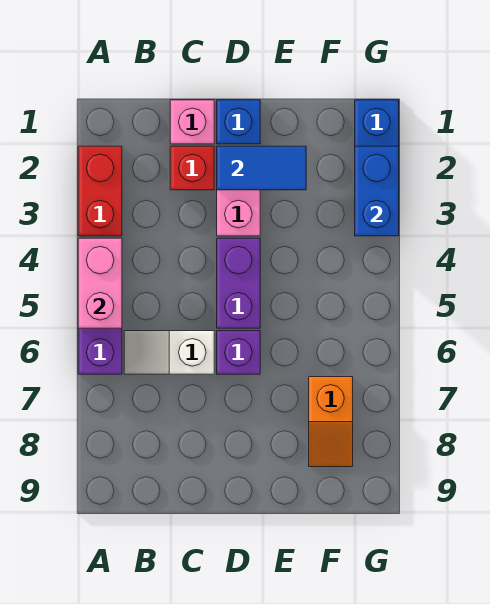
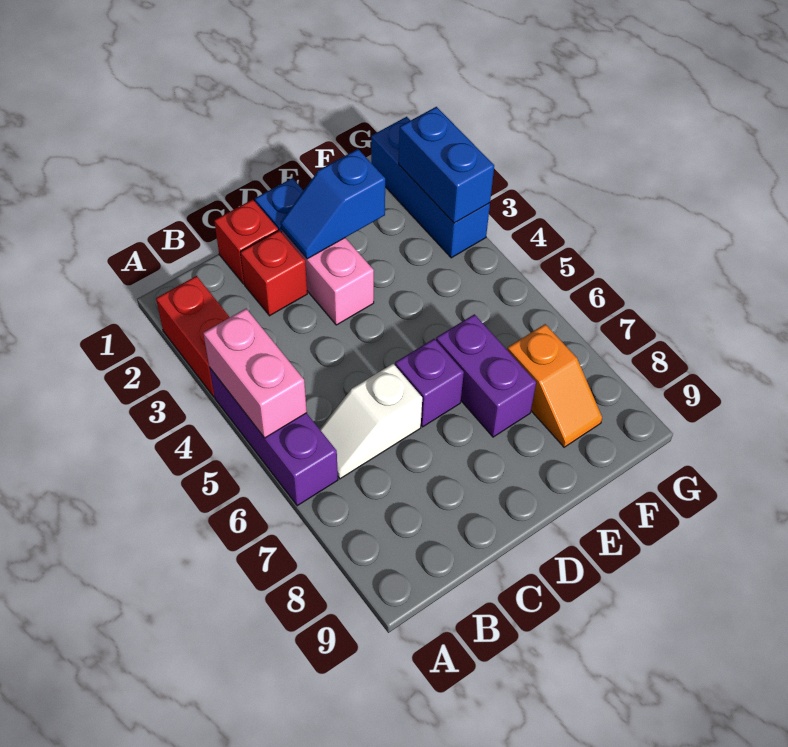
pink 1x1 brick [170,100,214,144] -> red 1x1 brick [214,199,278,284]
blue 1x2 tile [217,146,306,190] -> blue 1x2 slope [281,149,385,259]
purple 1x2 brick [217,238,260,328] -> purple 1x2 brick moved to [436,314,536,437]

